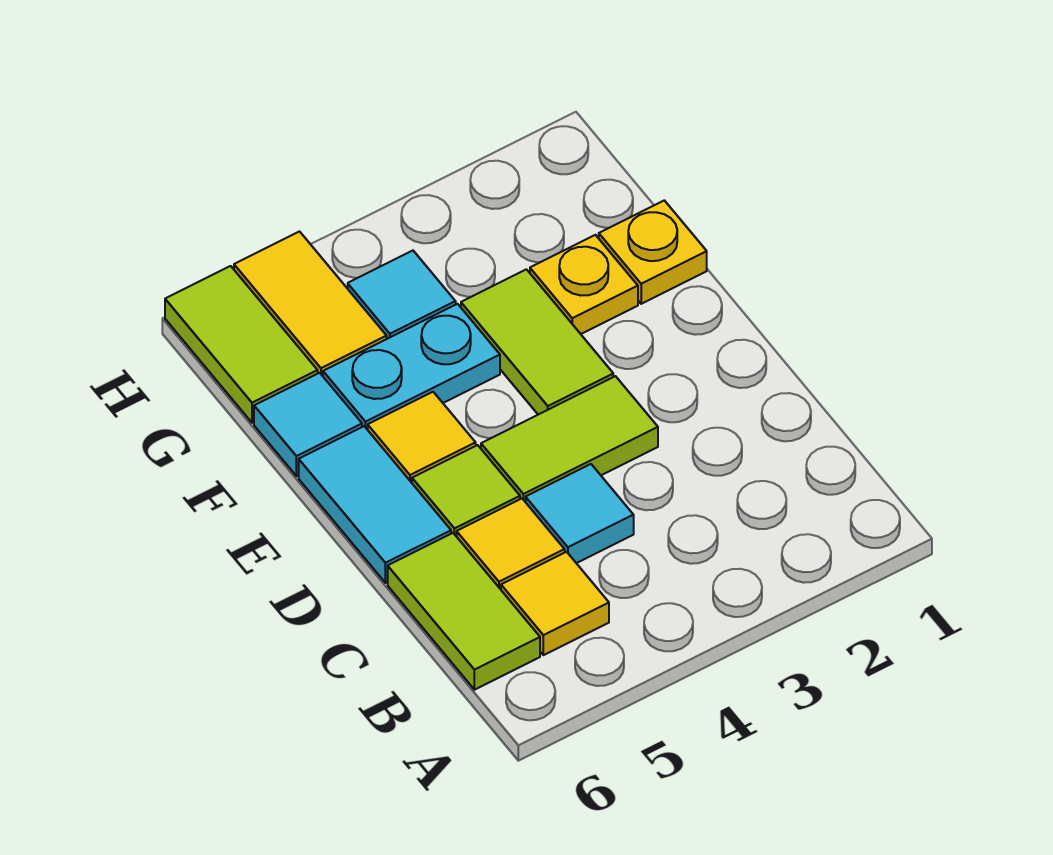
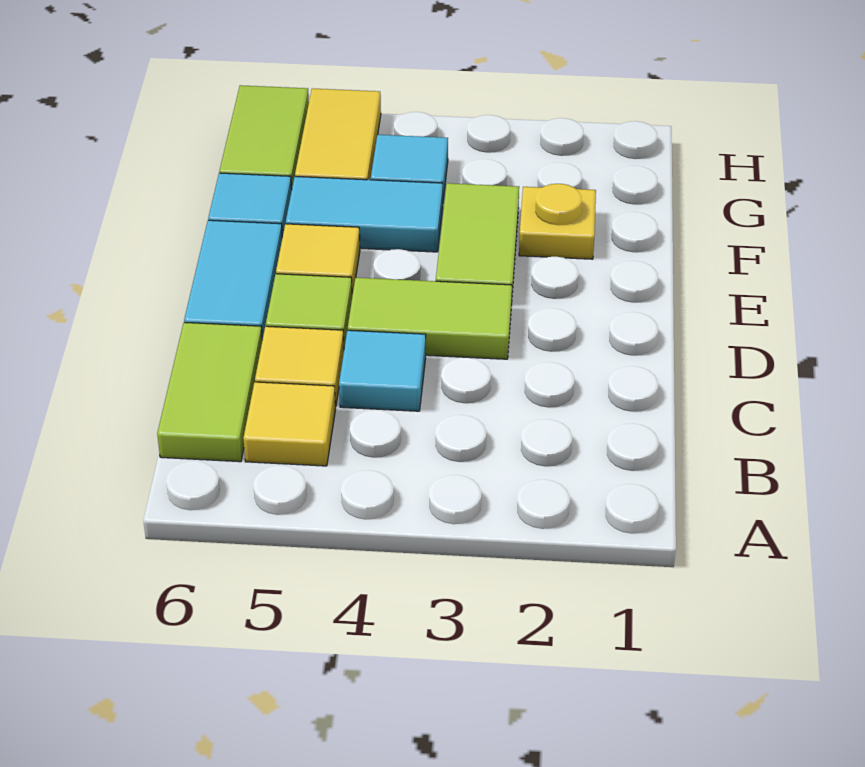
yellow 1x1 plate [599,200,707,304] -> none
cyan 1x2 plate [323,304,500,430] -> cyan 1x2 tile [286,176,443,252]

